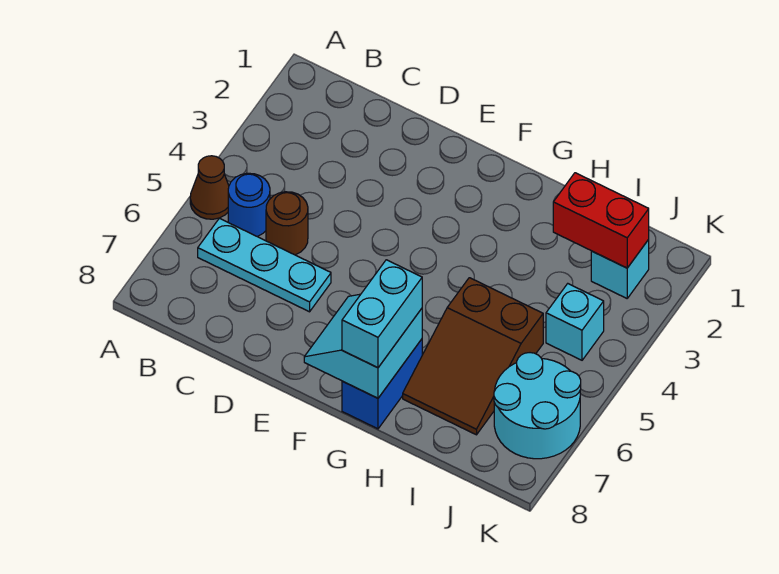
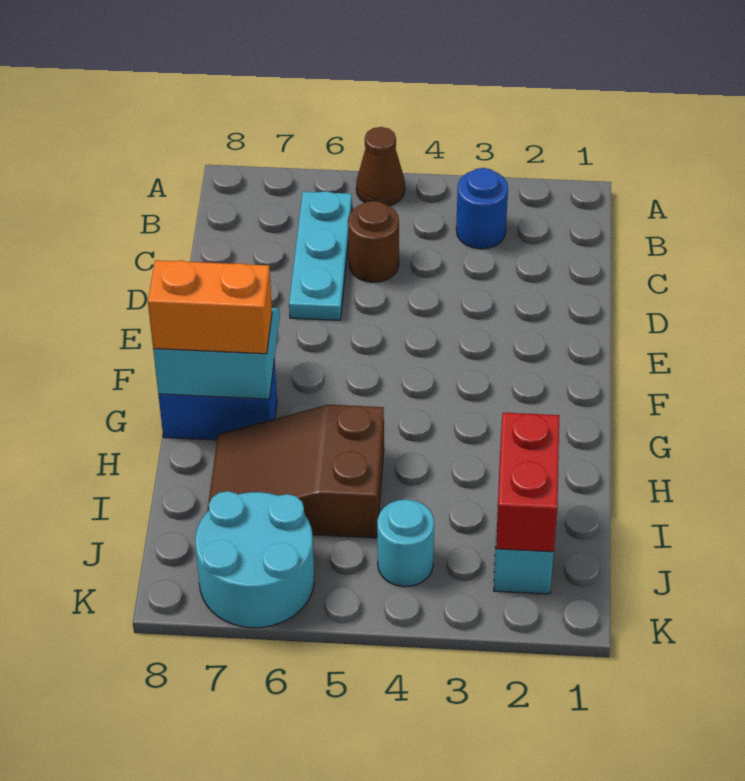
blue 1x1 round brick [228,173,270,236] -> blue 1x1 round brick moved to [456,168,508,249]
cyan 1x2 brick [342,260,422,368] -> orange 1x2 brick [148,260,272,354]
cyan 1x1 brick [546,284,604,360] -> cyan 1x1 round brick [377,499,434,587]

